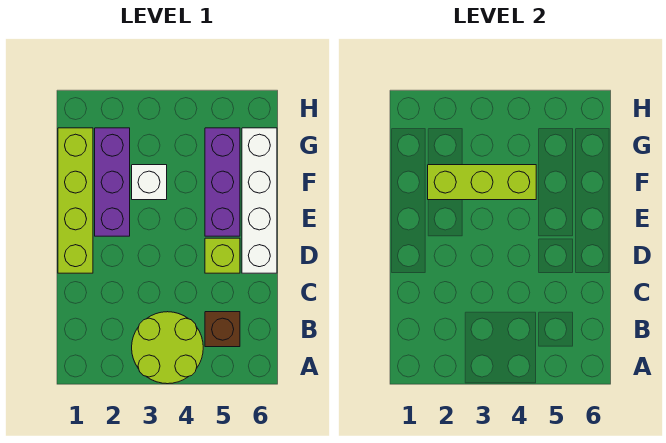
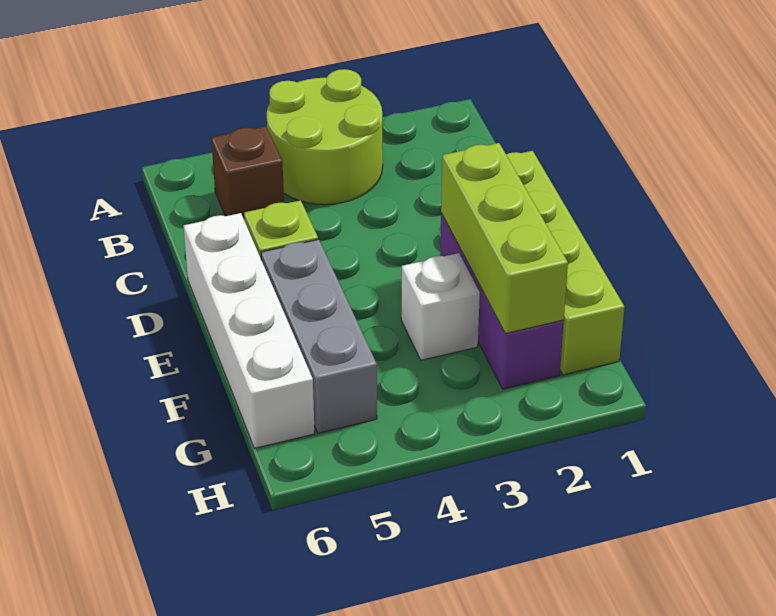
purple 1x3 brick [205,128,240,236] -> grey 1x3 brick [261,239,377,433]
lime 1x3 brick [428,165,536,200] -> lime 1x3 brick turned to [441,143,568,334]

